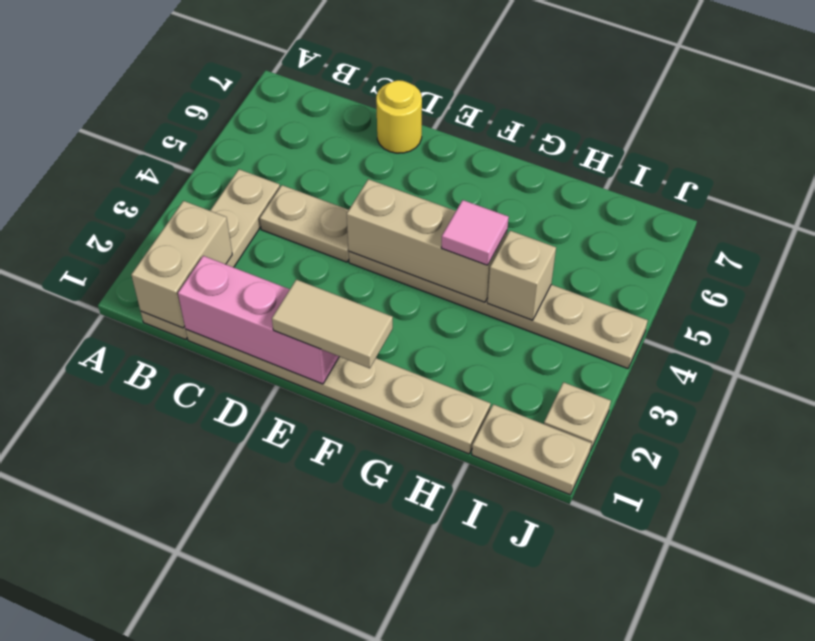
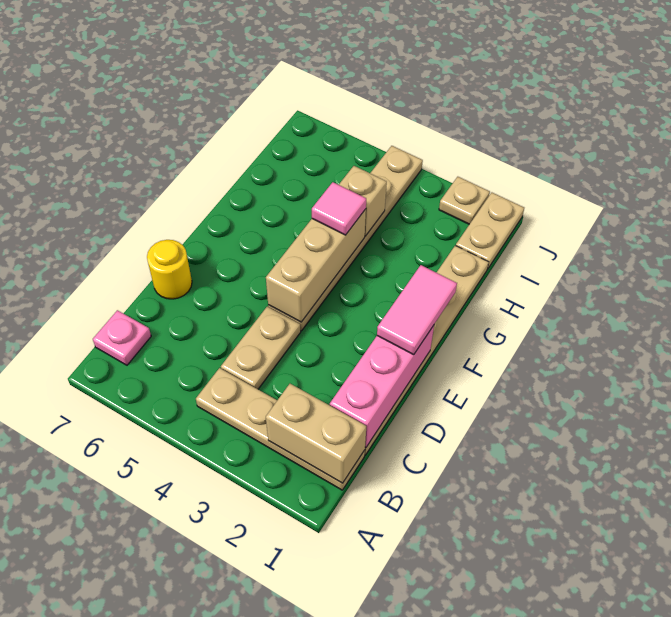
none -> pink 1x1 plate [93,310,151,365]
tan 1x2 tile [272,280,393,368] -> pink 1x2 tile [377,265,457,355]

